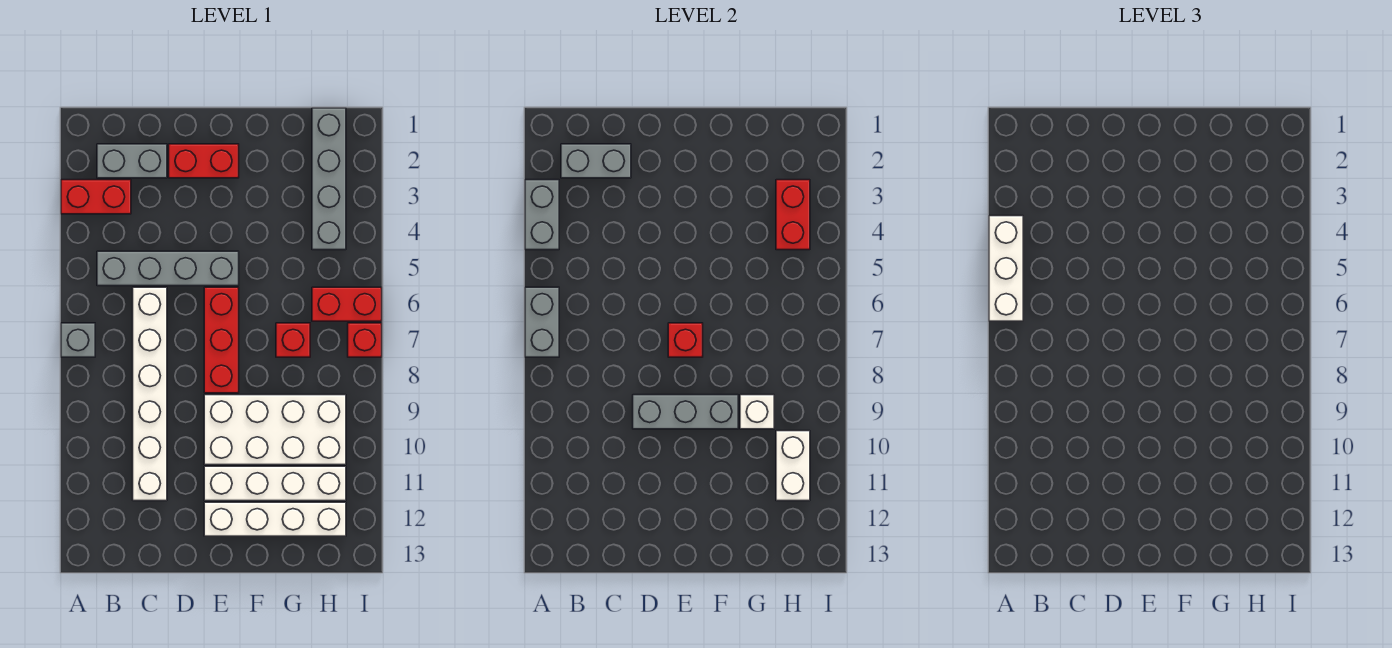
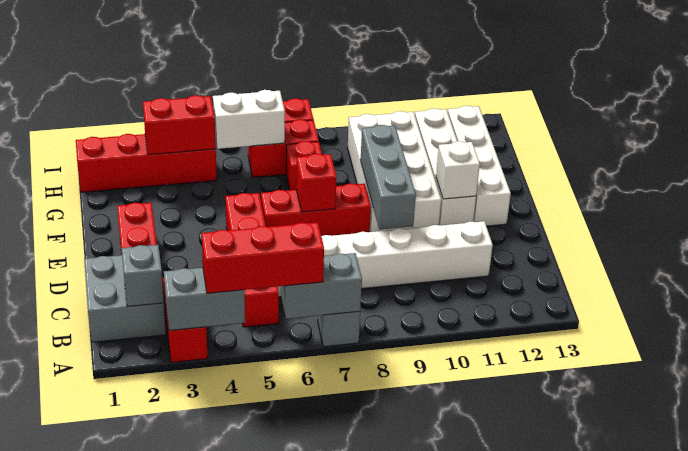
white 1x3 brick [989,216,1023,321] -> red 1x3 brick [202,222,324,293]
grey 1x2 brick [97,144,167,178] -> grey 2x2 brick [84,255,166,342]
grey 1x2 brick [561,144,631,178] -> grey 1x1 brick [121,245,164,307]
grey 1x4 brick [97,251,239,286] -> red 1x4 brick [225,193,279,327]
white 1x1 brick [740,395,774,429] -> white 1x1 brick moved to [436,141,480,199]
grey 1x4 brick [312,108,346,250] -> red 1x4 brick [76,134,217,192]
red 1x2 brick [312,287,382,321] -> red 1x2 brick turned to [248,120,319,177]
white 1x2 brick [776,431,810,501] -> white 1x2 brick moved to [213,90,285,149]

